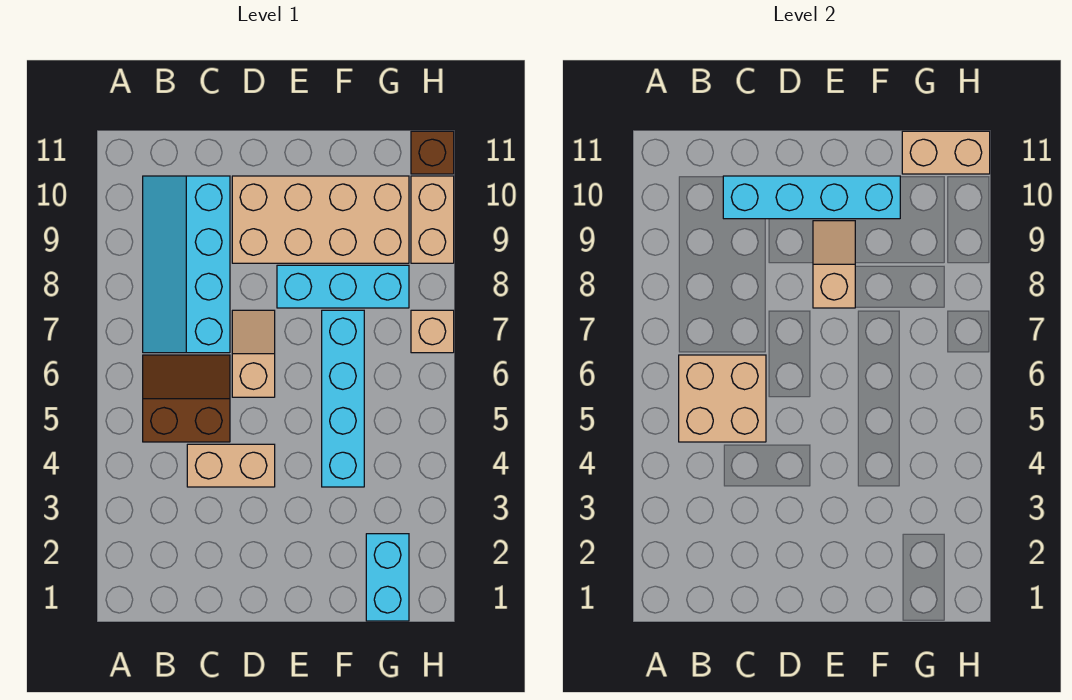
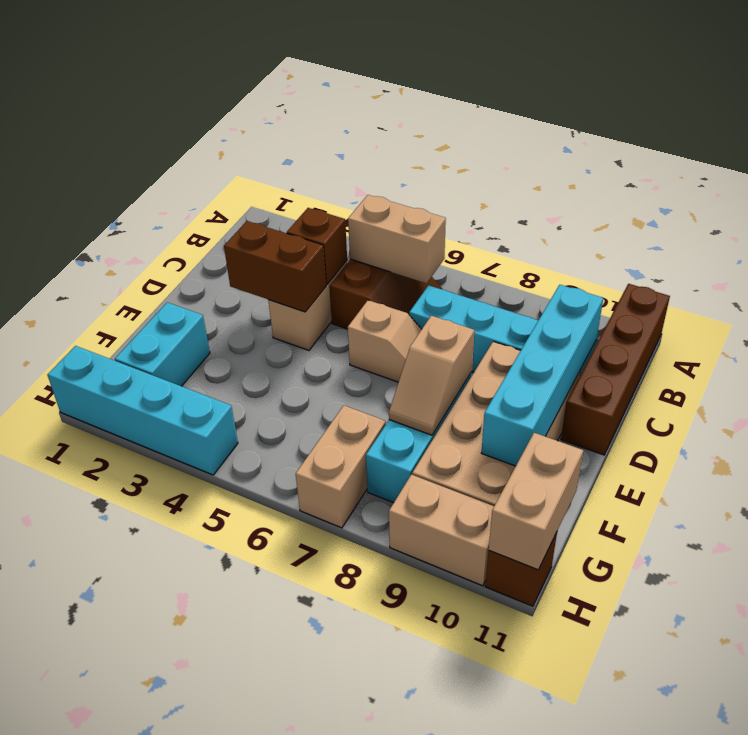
none -> brown 1x4 brick [561,284,670,455]
tan 2x2 brick [679,355,766,442] -> tan 1x2 brick [348,195,446,283]
none -> brown 1x1 brick [287,208,347,285]
none -> brown 1x2 brick [224,221,326,312]
tan 1x2 slope [813,221,855,308] -> tan 1x2 slope turned to [389,316,474,435]
cyan 1x4 brick [322,310,364,487] -> cyan 1x4 brick moved to [47,346,238,475]
cyan 1x2 brick [366,534,409,621] -> cyan 1x2 brick turned to [115,302,210,386]
tan 1x1 brick [411,310,454,353] -> tan 1x2 brick [296,406,386,528]

